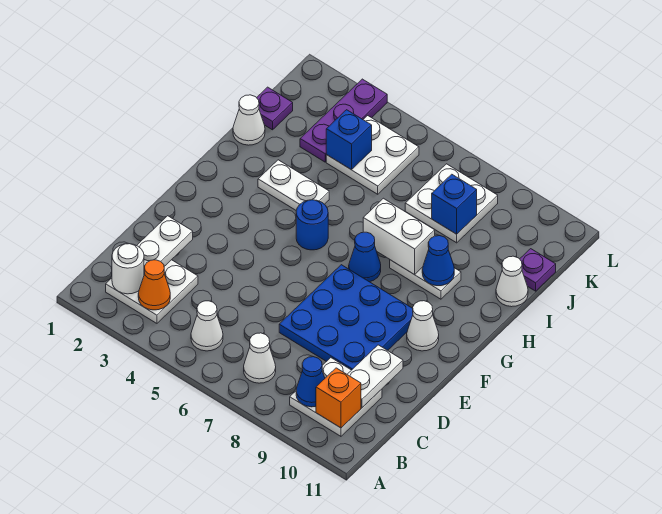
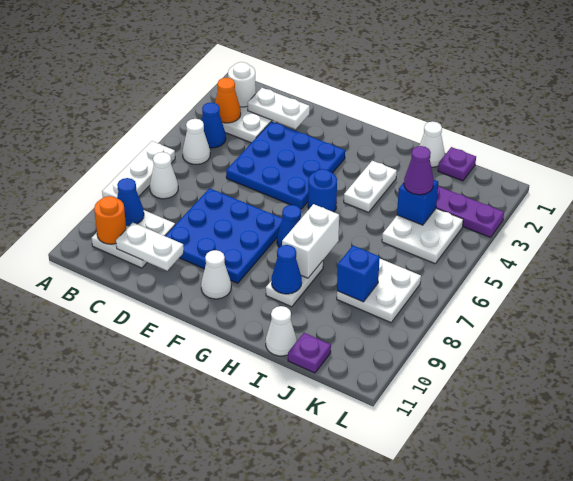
none -> white 1x3 plate [102,141,175,198]
none -> blue 1x1 cone [201,102,226,148]
orange 1x1 brick [316,368,361,428] -> orange 1x1 round brick [94,196,126,244]
none -> blue 3x3 plate [226,121,345,209]
none -> purple 1x1 cone [404,146,434,195]

